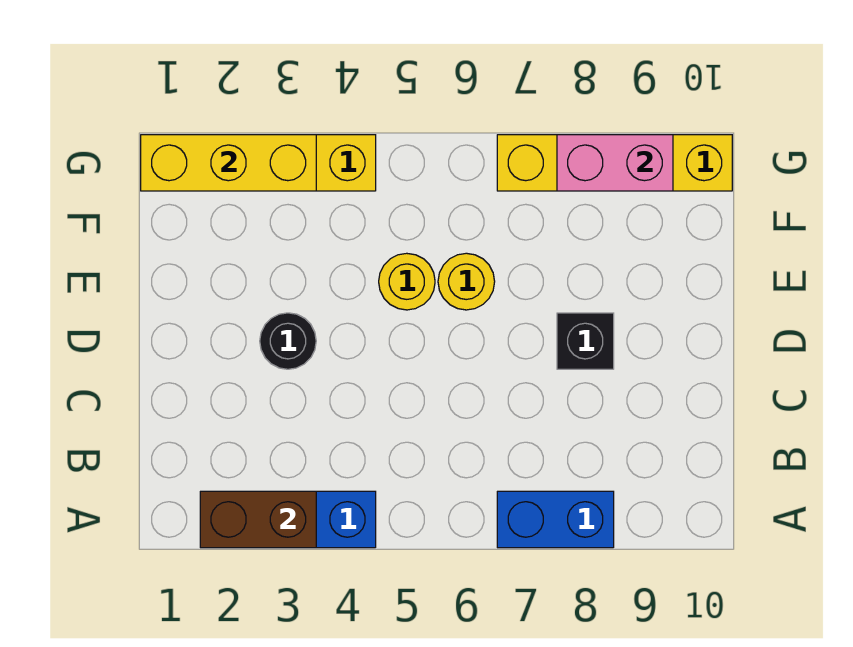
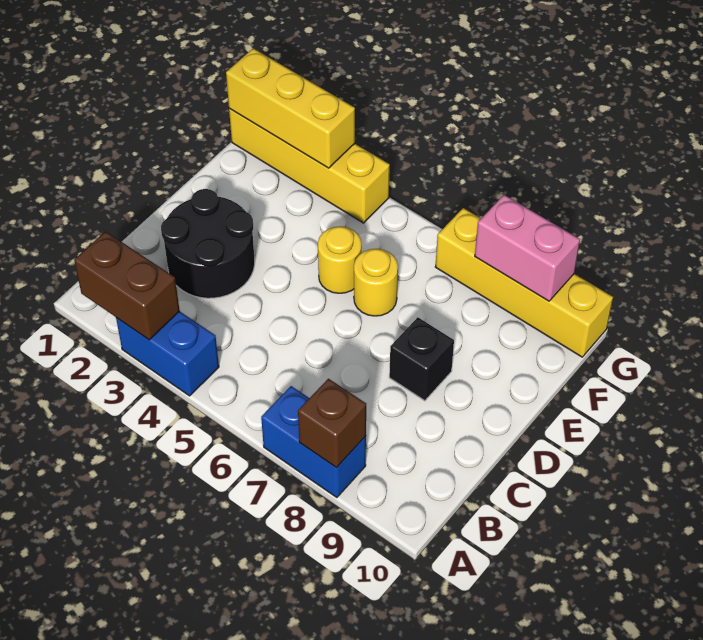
none -> brown 1x1 brick [298,379,366,468]
black 1x1 round brick [260,313,316,369] -> black 2x2 round brick [161,189,255,298]

